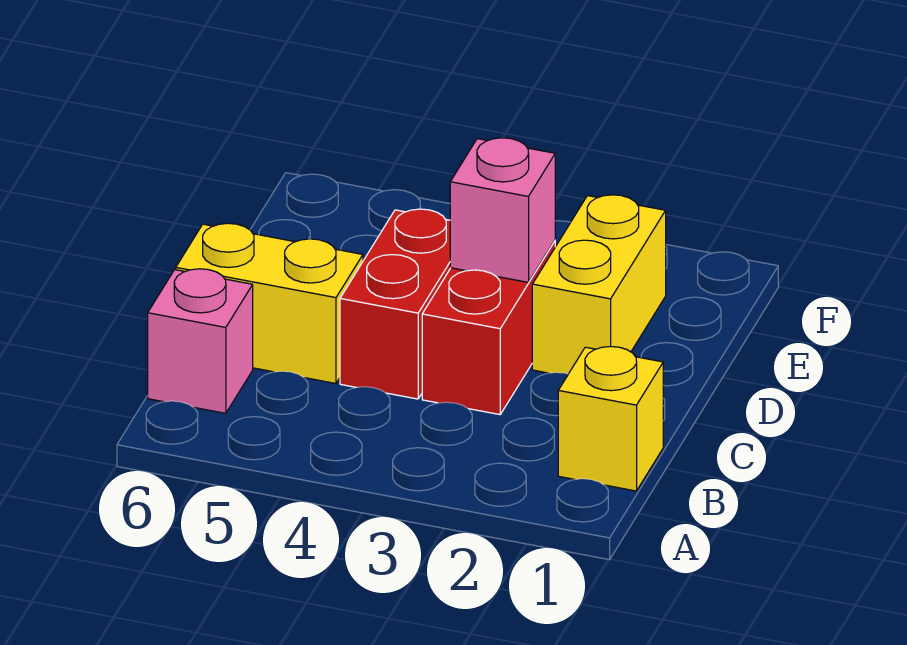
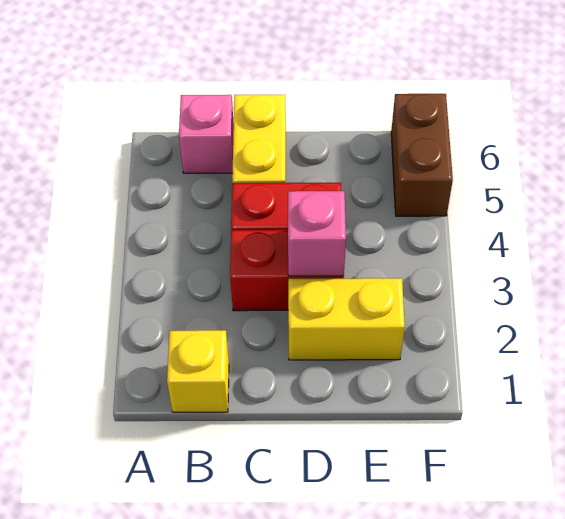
none -> brown 1x2 brick [391,94,453,216]

